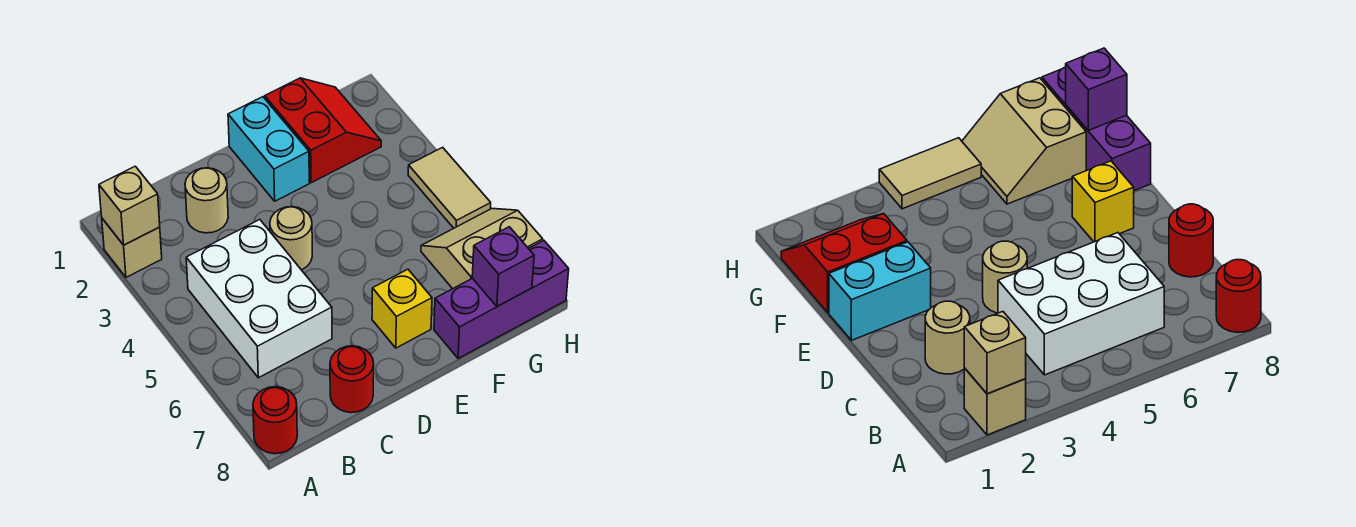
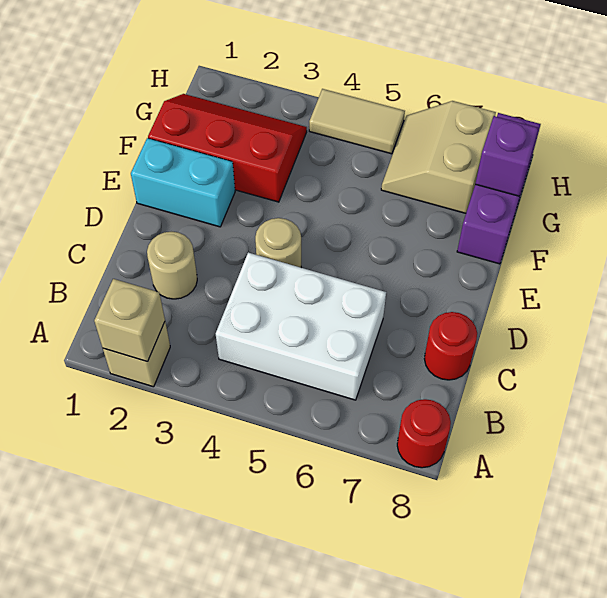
yellow 1x1 brick [372,269,432,348] -> none
red 2x2 slope [265,78,381,183] -> red 2x3 slope [148,94,307,202]

